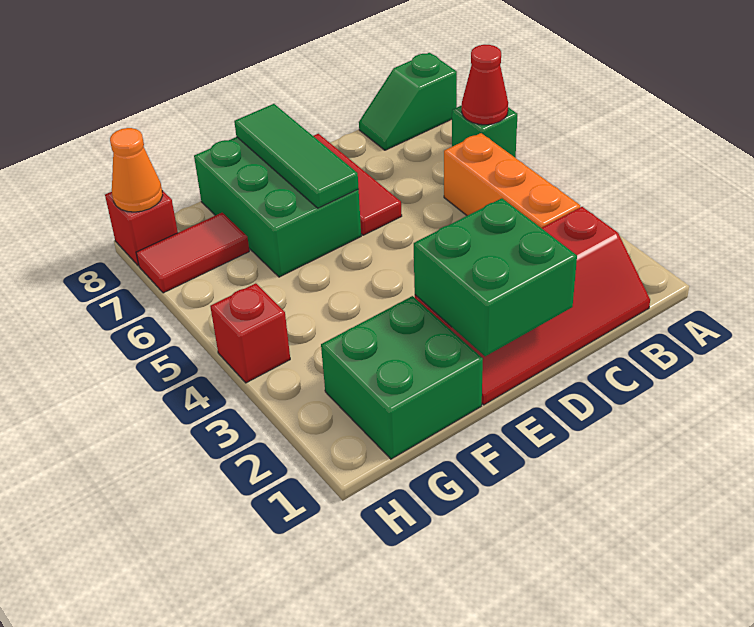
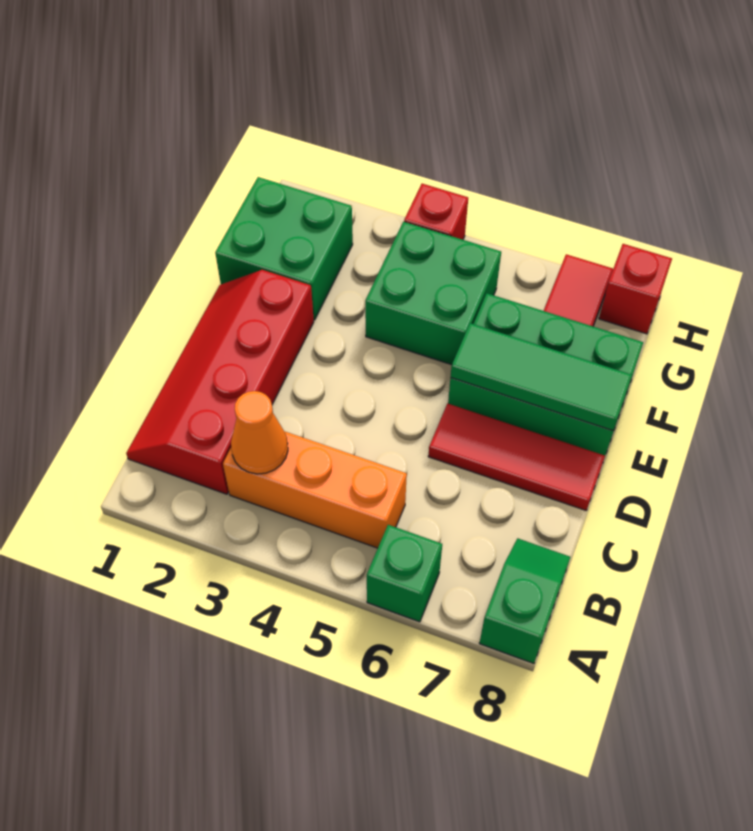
red 1x1 cone [462,45,508,125] -> none
green 2x2 brick [414,198,577,356] -> green 2x2 brick moved to [365,222,501,365]
orange 1x1 cone [110,128,163,212] -> orange 1x1 cone moved to [231,391,288,474]

